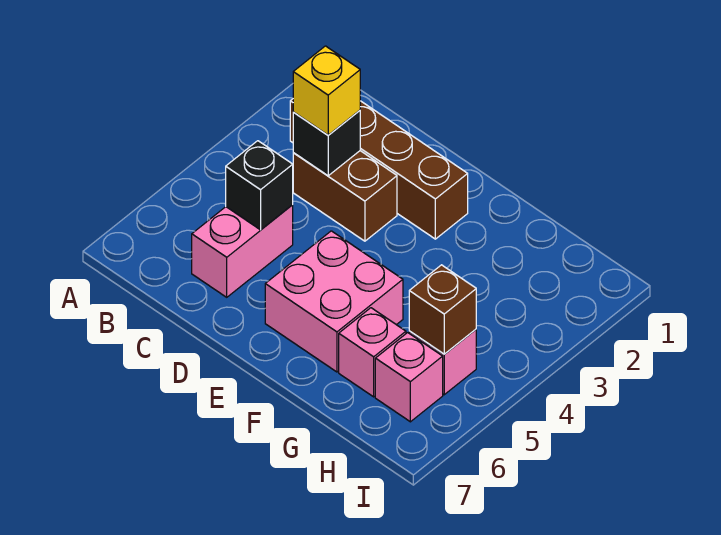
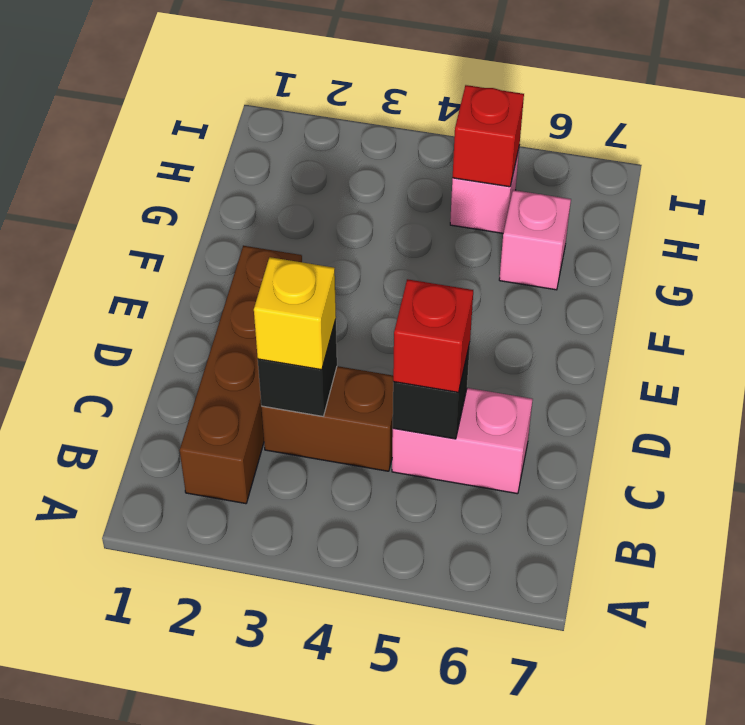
brown 1x2 brick [293,151,397,241] -> brown 1x2 brick turned to [261,366,393,471]
none -> red 1x1 brick [393,279,473,392]
pink 2x2 brick [265,231,403,372] -> none
brown 1x1 brick [409,265,476,354] -> red 1x1 brick [453,85,524,187]
pink 1x1 brick [375,333,443,422] -> none

